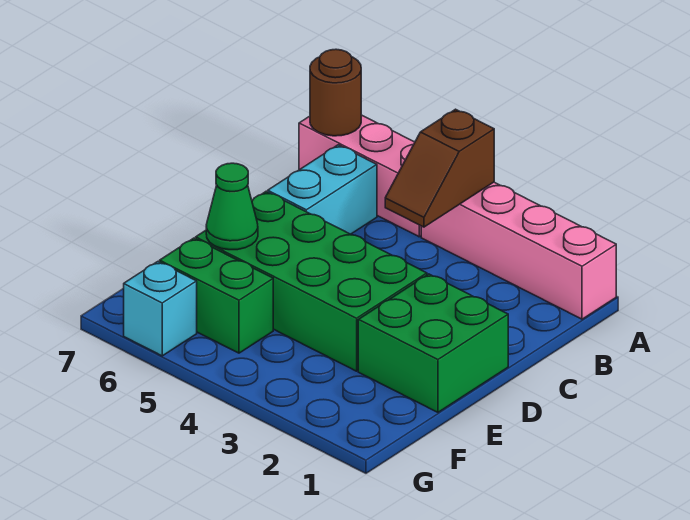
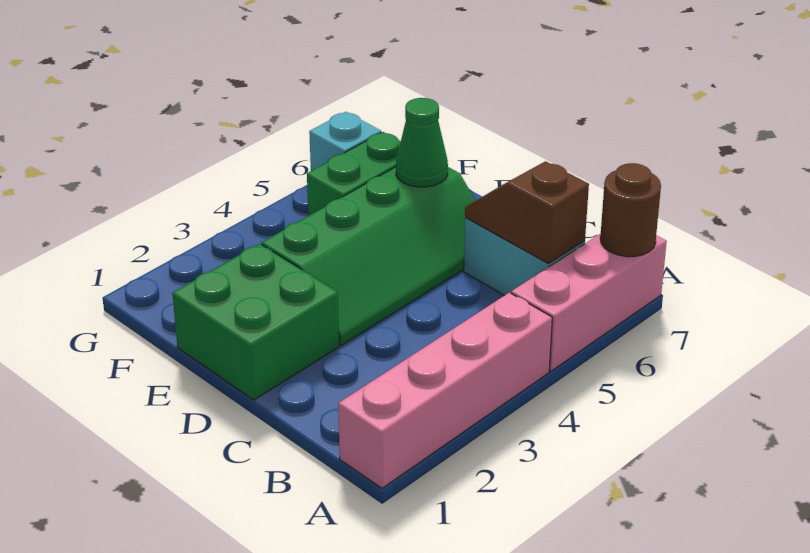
brown 1x2 slope [385,109,494,227] -> brown 1x2 slope moved to [465,161,589,264]
green 2x4 brick [196,192,427,371] -> green 2x4 slope [262,167,476,345]

